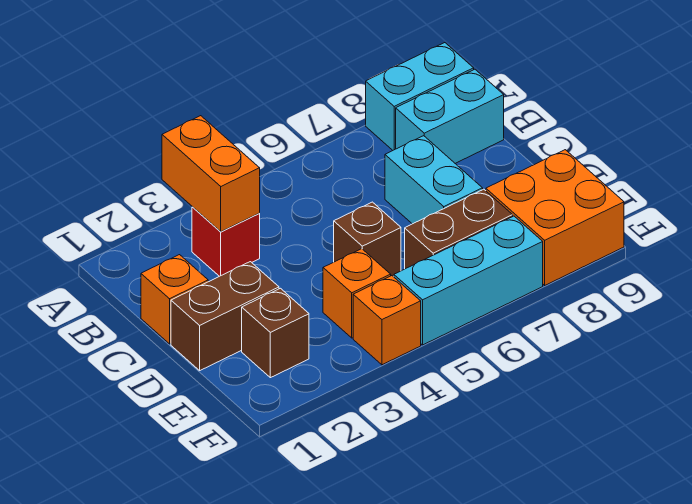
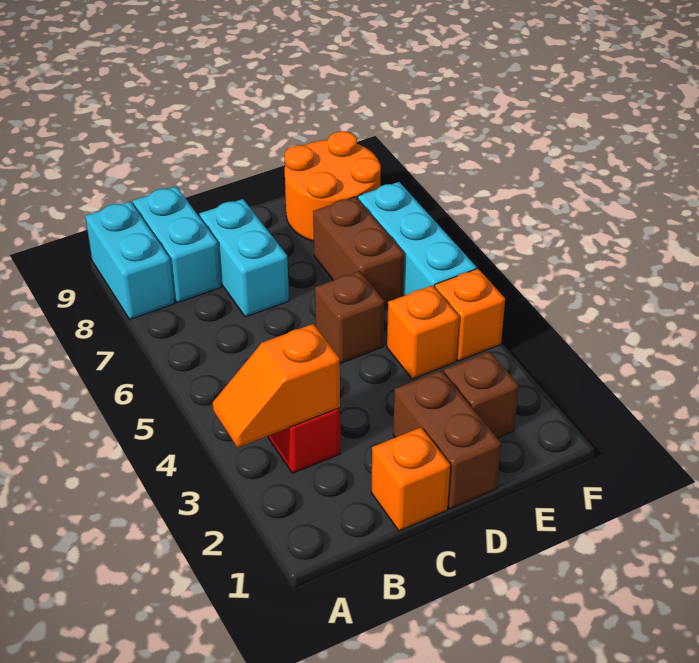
orange 1x2 brick [162,116,260,232] -> orange 1x2 slope [213,324,340,448]
cyan 1x2 brick [385,136,483,224] -> cyan 1x2 brick turned to [200,199,289,317]
orange 2x2 brick [486,150,624,285] -> orange 2x2 round brick [285,131,381,241]

